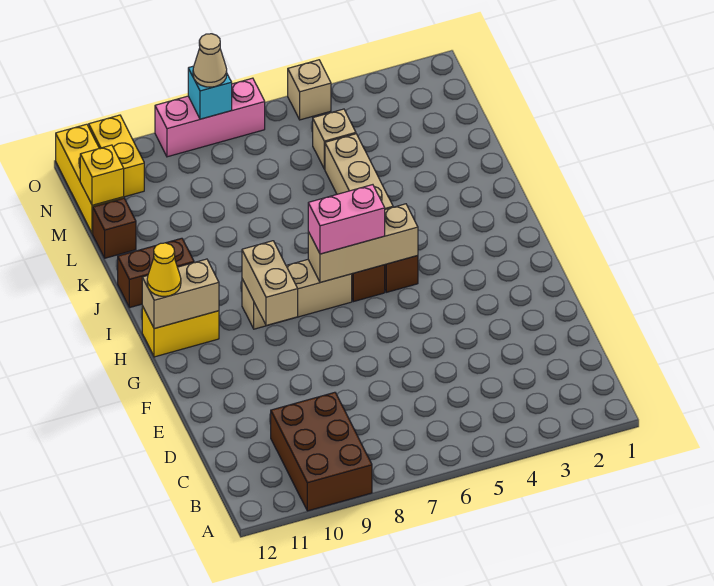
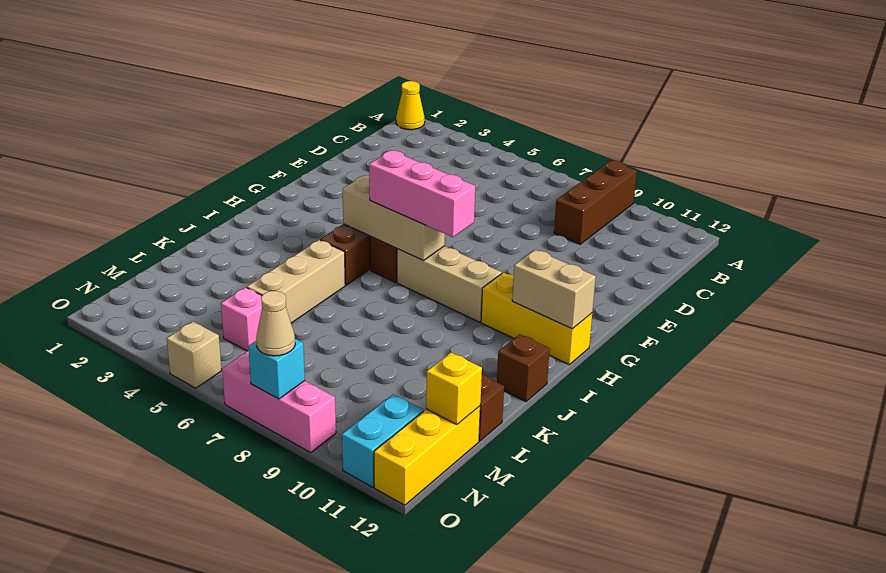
brown 2x3 brick [271,392,372,511] -> brown 1x3 brick [554,160,637,244]
tan 1x2 brick [242,241,298,326] -> none
pink 1x2 brick [308,185,385,254] -> pink 1x3 brick [369,151,475,237]
yellow 1x2 brick [142,306,219,357] -> yellow 1x3 brick [481,273,592,365]
yellow 1x1 cone [147,243,181,296] -> yellow 1x1 cone moved to [396,81,425,130]
brown 1x2 brick [118,238,194,308] -> brown 1x1 brick [497,334,550,402]
tan 1x1 brick [313,109,356,169] -> pink 1x1 brick [221,287,262,351]
yellow 1x2 brick [89,115,144,197] -> cyan 1x2 brick [342,394,423,487]

